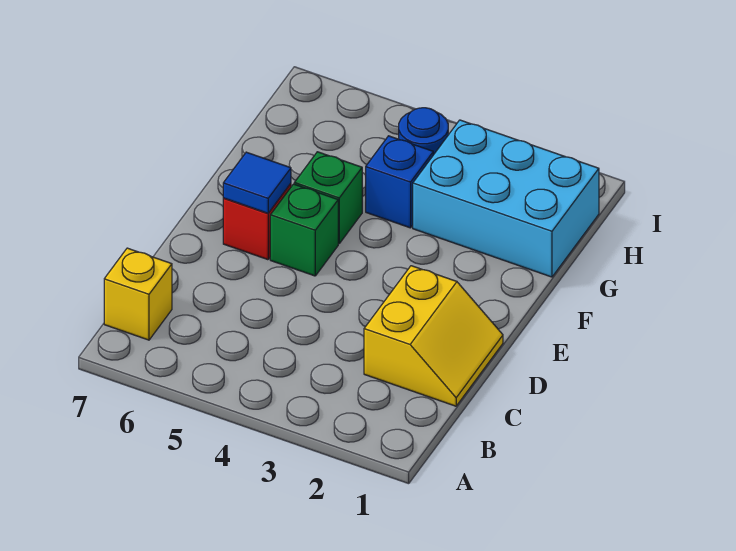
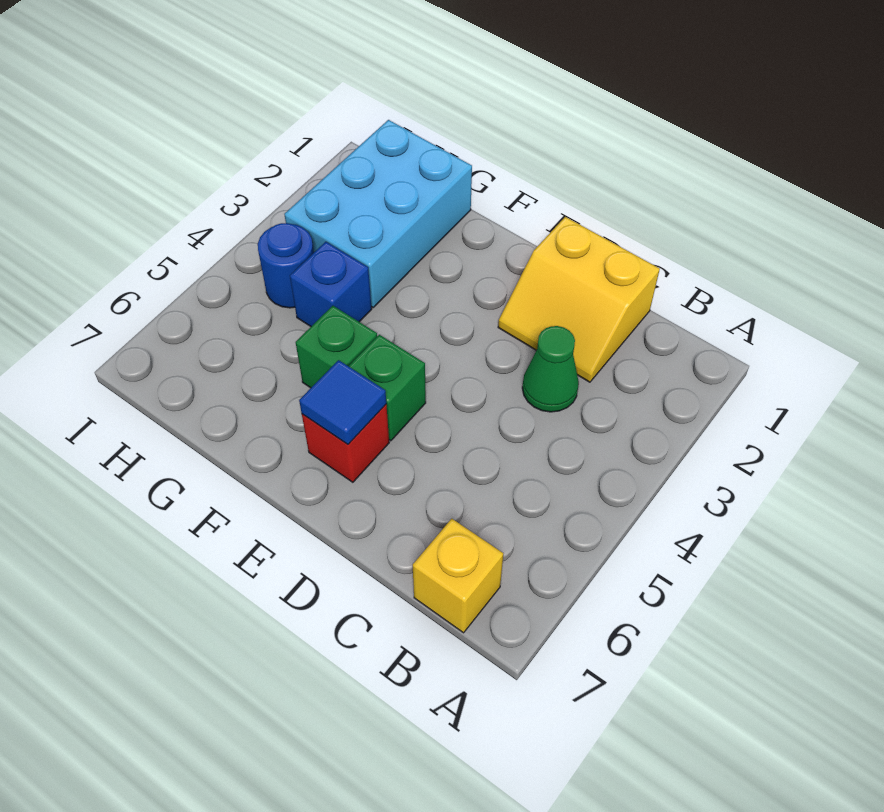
yellow 2x2 slope [364,266,503,406] -> yellow 2x2 slope turned to [498,217,660,382]
none -> green 1x1 cone [522,326,579,412]

